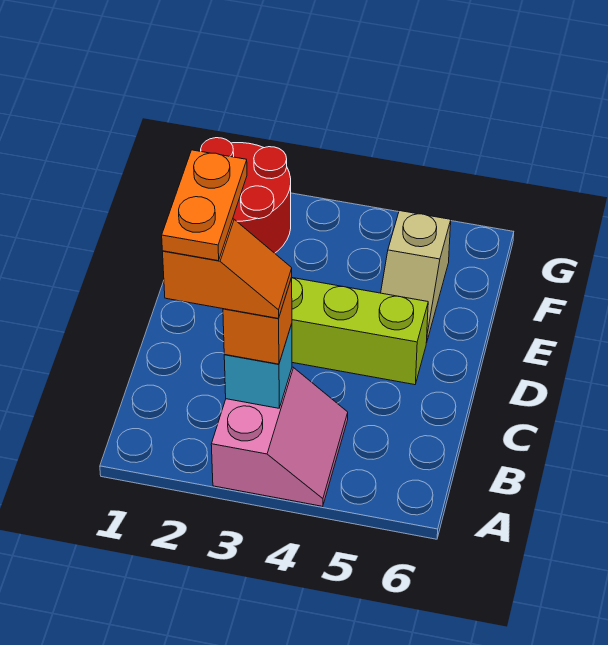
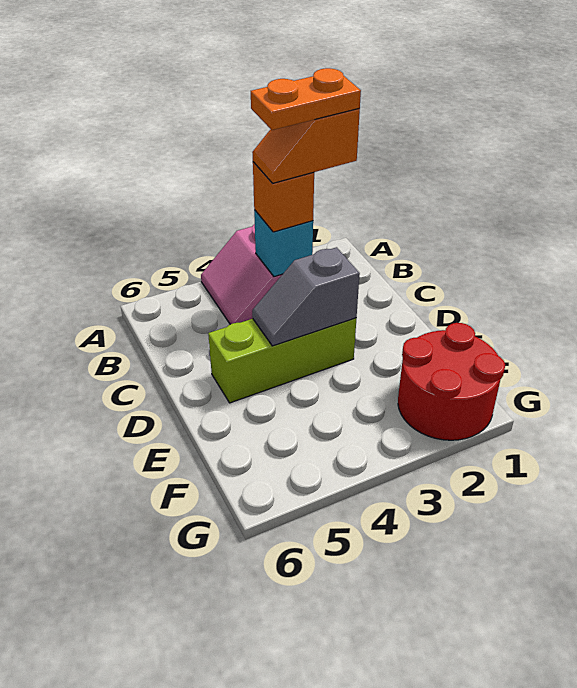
orange 1x2 plate [162,150,247,261] -> orange 1x2 plate turned to [251,68,361,130]
none -> grey 1x2 slope [252,247,360,346]
tan 1x2 slope [381,211,451,340] -> none

